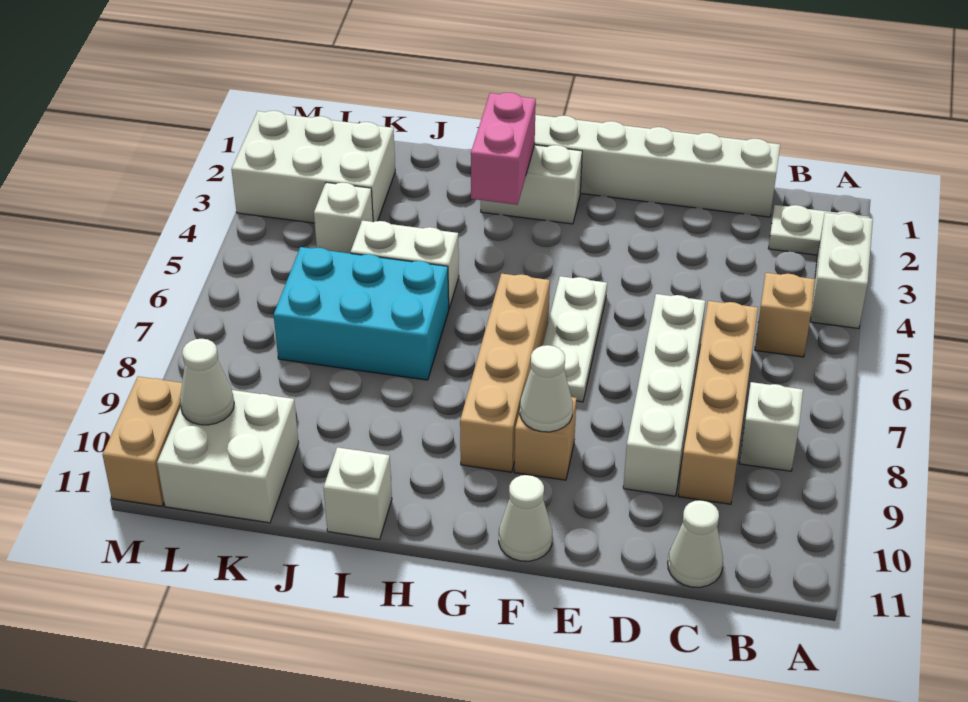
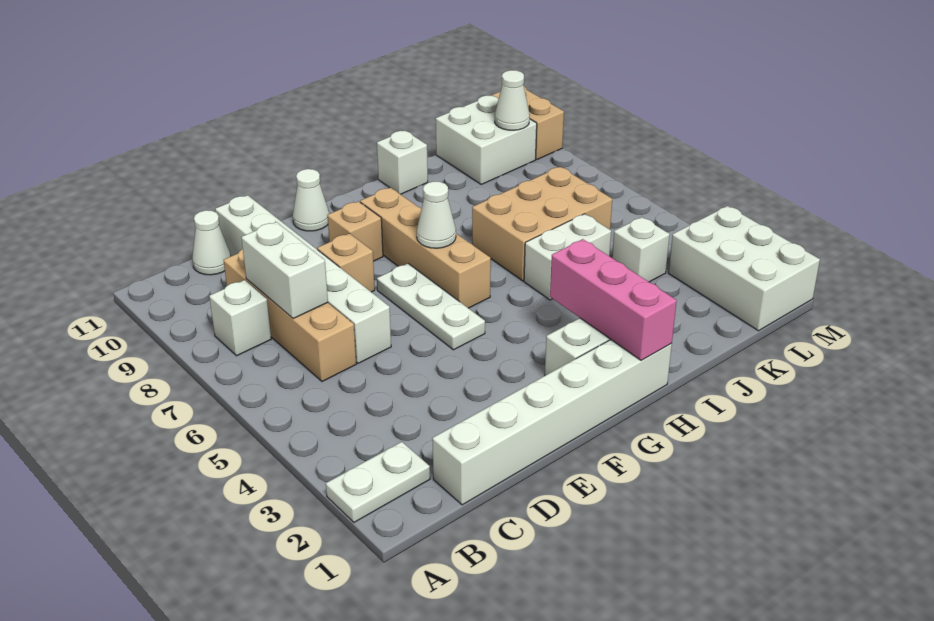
white 1x2 brick [810,213,873,328] -> white 1x2 brick moved to [241,222,328,318]
tan 1x1 brick [755,273,815,357] -> tan 1x1 brick moved to [317,233,375,292]
white 1x4 brick [623,294,705,496] -> white 1x6 brick [215,195,391,363]
white 1x1 cone [520,345,573,432] -> white 1x1 cone moved to [417,182,456,248]
pink 1x2 brick [471,93,536,205] -> pink 1x3 brick [550,239,677,361]
cyan 2x3 brick [274,247,449,380] -> tan 2x3 brick [472,167,612,281]
white 2x3 brick [231,111,395,223] -> white 2x3 brick turned to [668,206,820,331]

